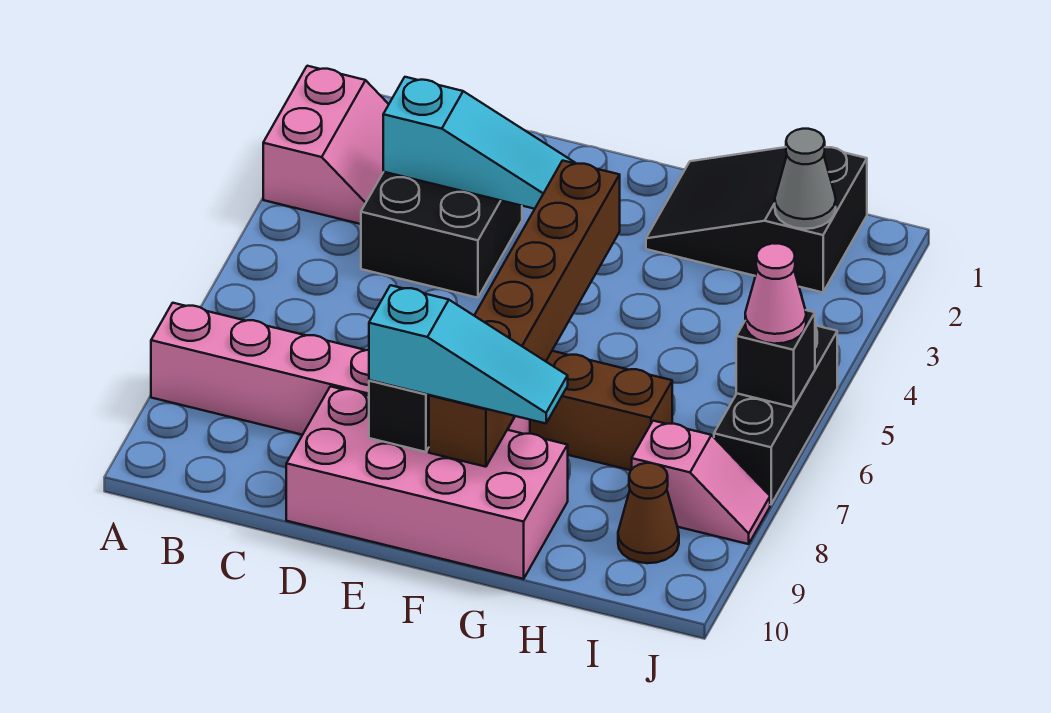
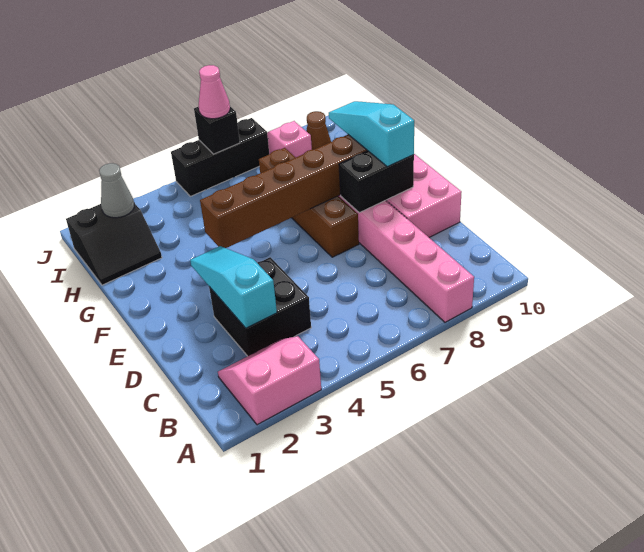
black 2x3 slope [646,147,867,292] -> black 2x2 slope [66,203,162,285]

